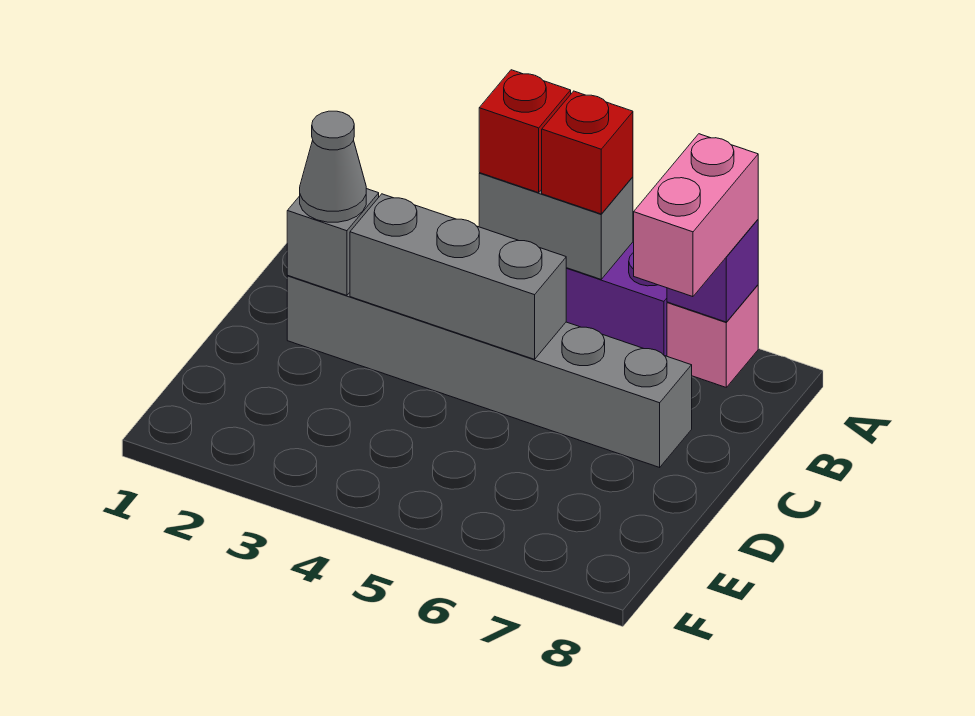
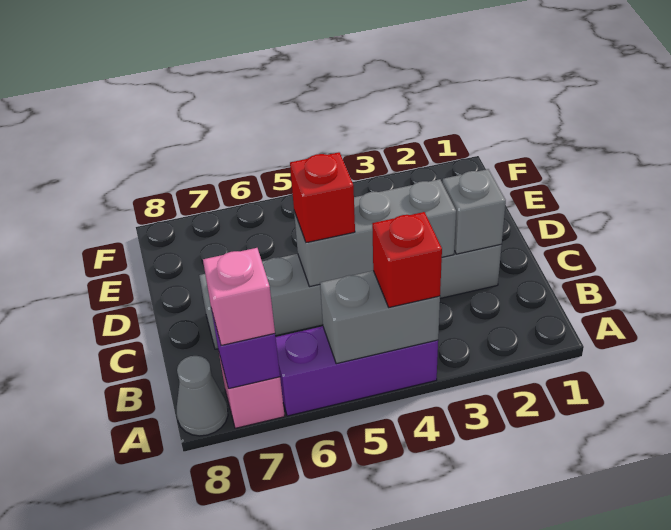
red 1x1 brick [542,91,633,214] -> red 1x1 brick moved to [290,152,355,243]
pink 1x2 brick [634,134,758,297] -> pink 1x1 brick [203,248,275,346]
grey 1x1 cone [300,111,366,222] -> grey 1x1 cone moved to [177,356,228,436]

